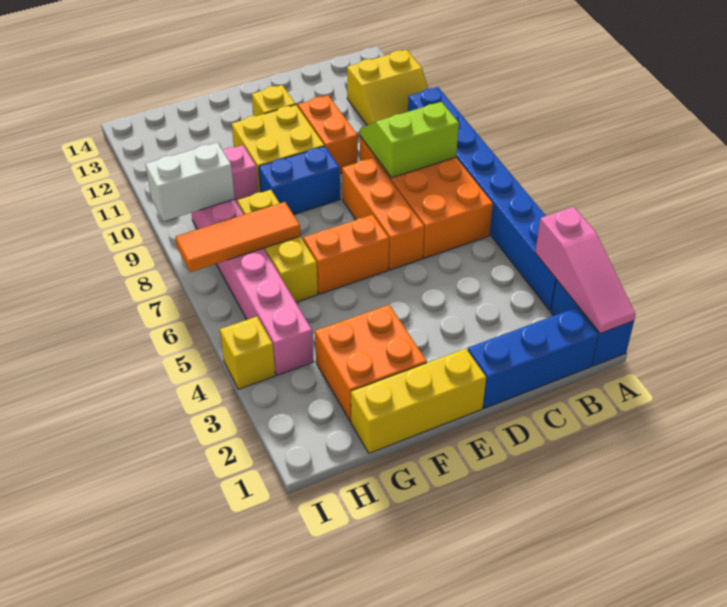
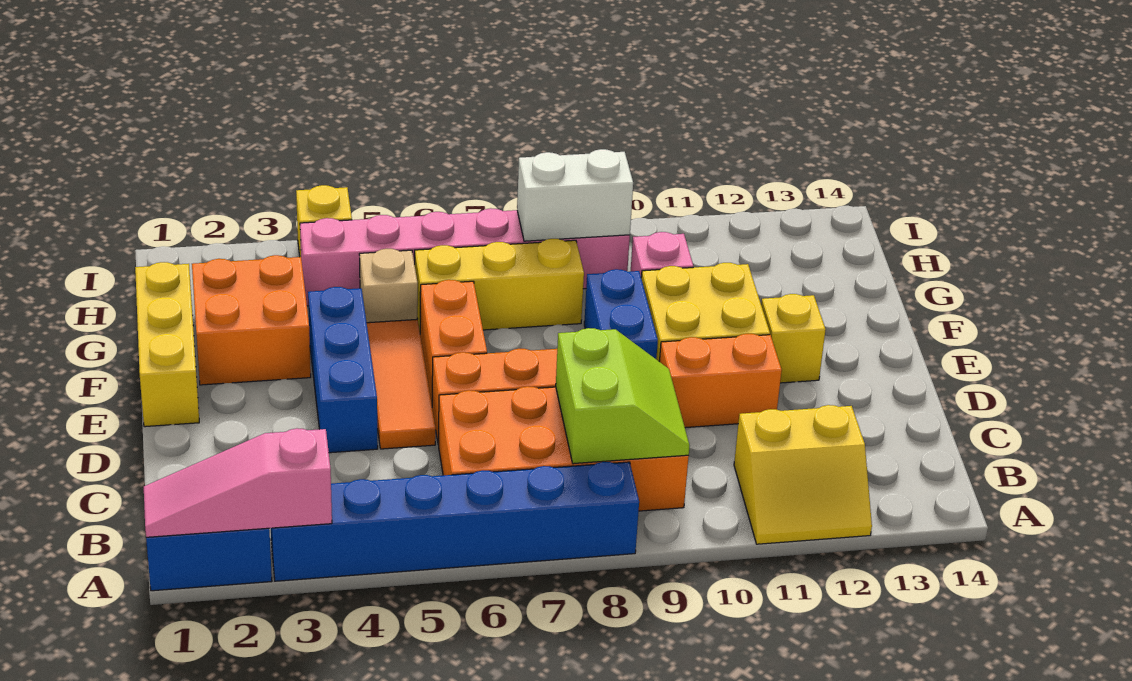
blue 1x8 brick [408,87,556,310] -> blue 1x6 brick [271,462,639,581]
yellow 2x2 slope [347,50,428,125] -> yellow 2x2 slope turned to [734,405,872,544]
blue 1x3 brick [468,308,598,408] -> blue 1x3 brick moved to [308,287,378,453]
none -> tan 1x1 brick [359,249,418,323]
orange 1x3 tile [175,202,300,272] -> orange 1x3 tile moved to [367,319,436,449]
white 1x2 brick [146,143,235,221] -> white 1x2 brick turned to [517,149,633,241]

